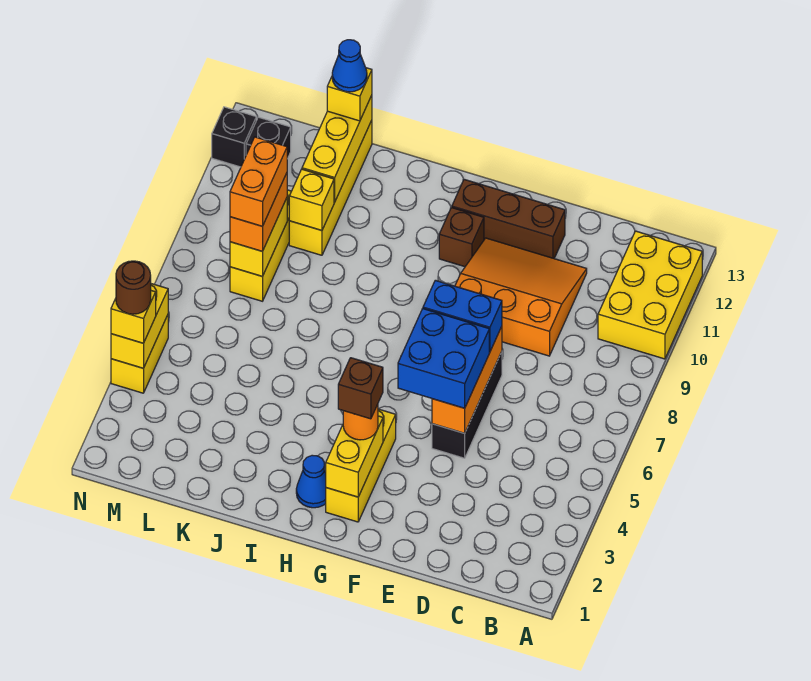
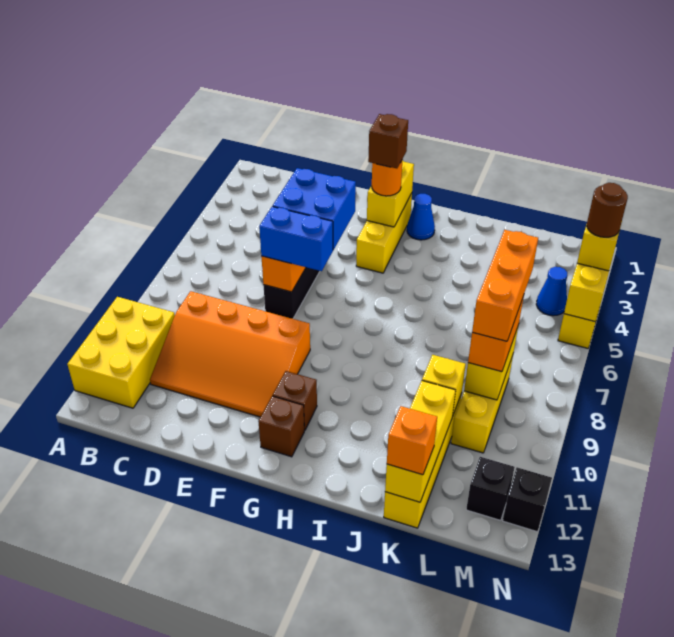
orange 3x3 slope [455,238,587,356] -> orange 3x4 slope [150,291,310,417]
brown 1x3 brick [452,179,565,258] -> brown 1x1 brick [258,396,304,457]
yellow 1x1 brick [327,68,372,121] -> orange 1x1 brick [387,406,437,475]
blue 1x1 cone [332,40,367,92] -> blue 1x1 cone moved to [536,267,568,316]
orange 1x2 brick [230,137,287,226] -> orange 1x3 brick [472,230,538,341]

